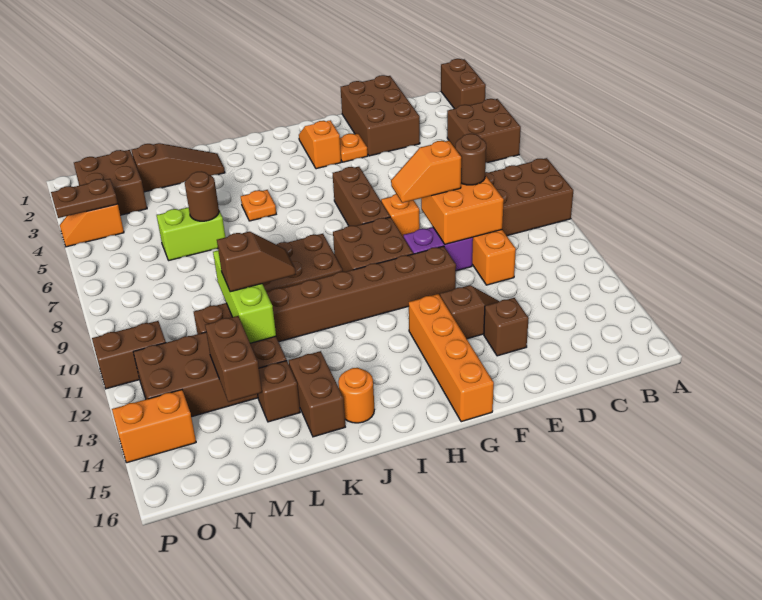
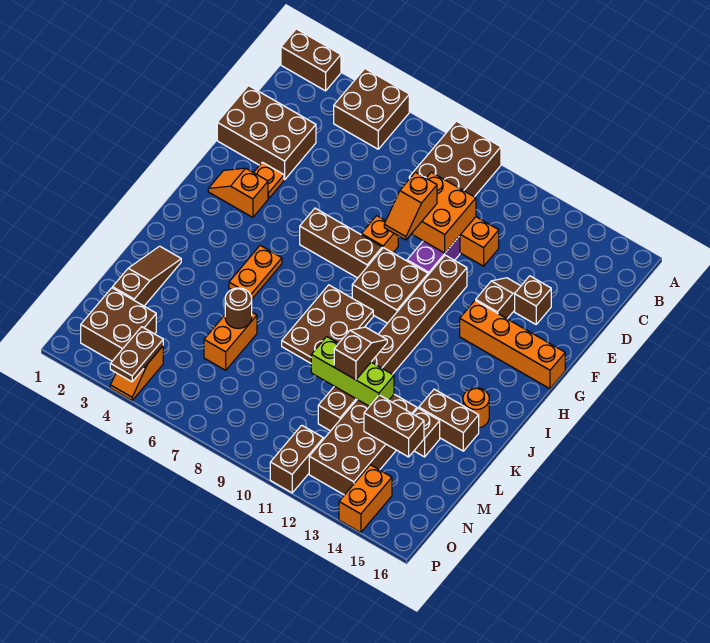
brown 1x1 round brick [455,134,486,185] -> none
orange 1x1 plate [241,190,276,221] -> orange 1x2 plate [229,245,282,299]
lime 1x2 brick [157,207,225,260] -> orange 1x2 brick [204,313,257,370]

